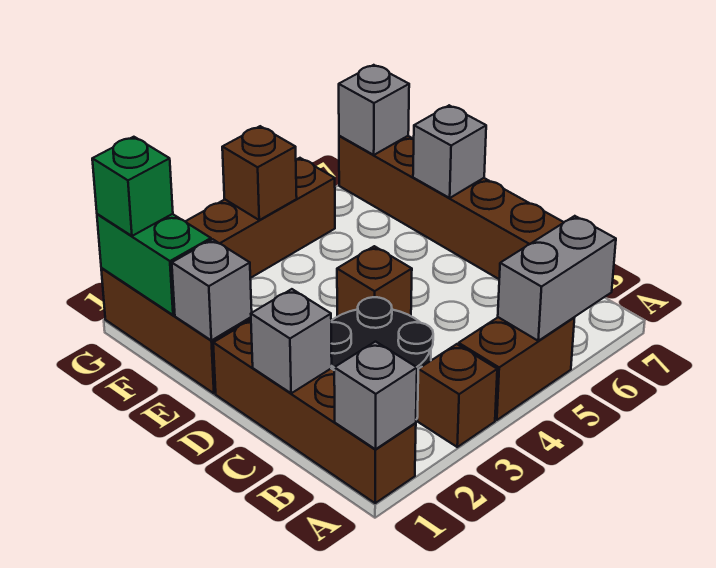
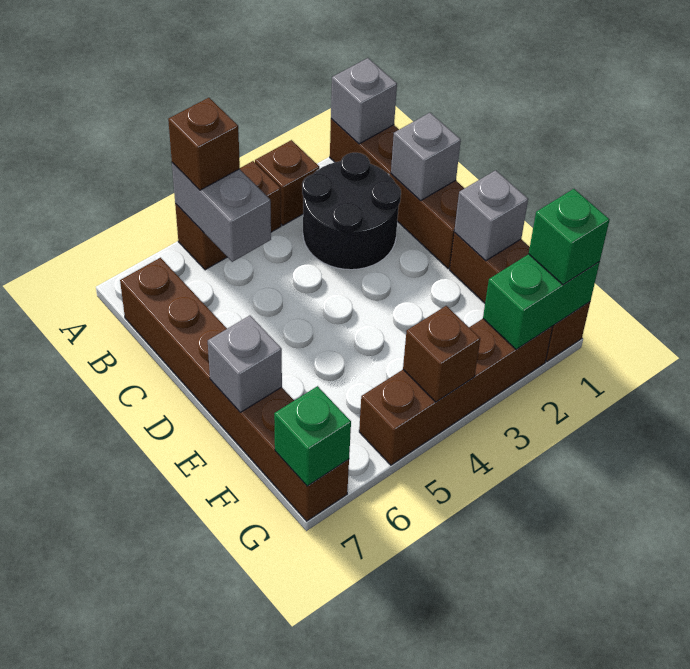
grey 1x2 brick [498,216,616,341] -> grey 1x2 brick turned to [172,163,271,262]
brown 1x1 brick [337,246,412,317] -> brown 1x1 brick moved to [168,98,240,190]
green 1x2 brick [97,214,211,315] -> green 1x2 brick turned to [483,254,600,349]
grey 1x1 brick [339,65,409,155] -> green 1x1 brick [274,386,351,486]

